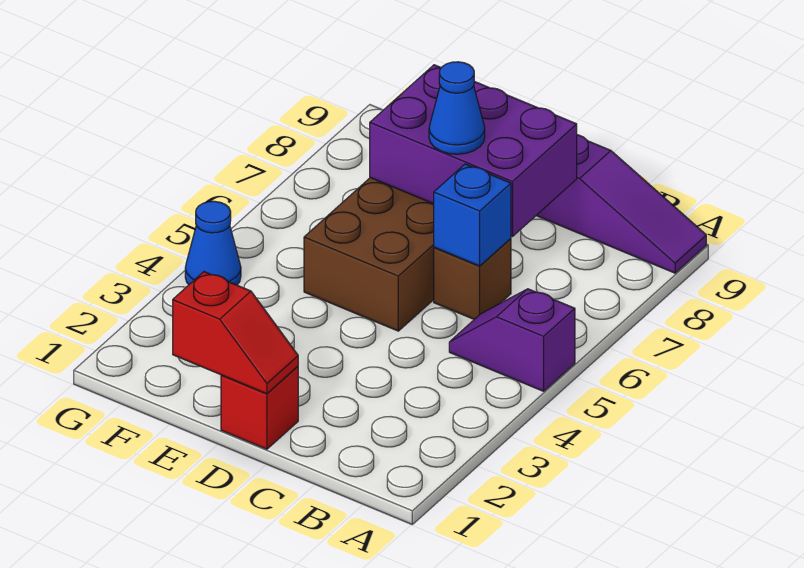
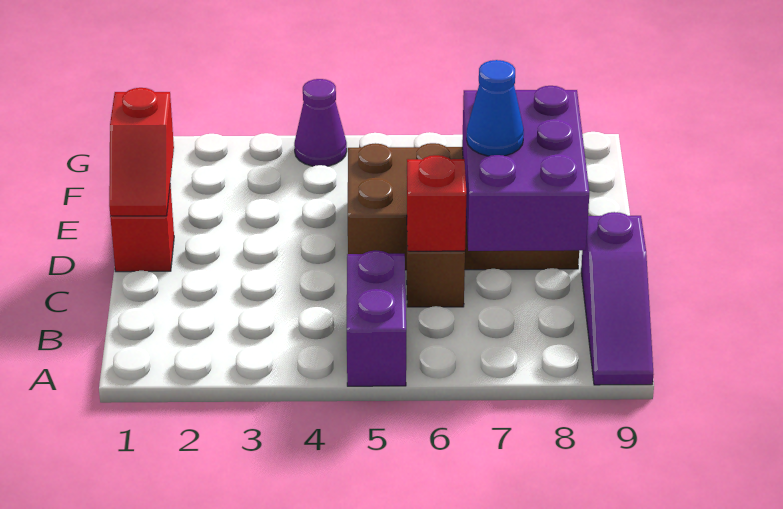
purple 1x2 slope [449,289,575,391] -> purple 1x2 brick [347,251,406,386]
blue 1x1 brick [434,164,511,266] -> red 1x1 brick [407,155,466,251]
blue 1x1 cone [185,201,241,285] -> purple 1x1 cone [294,79,347,166]

